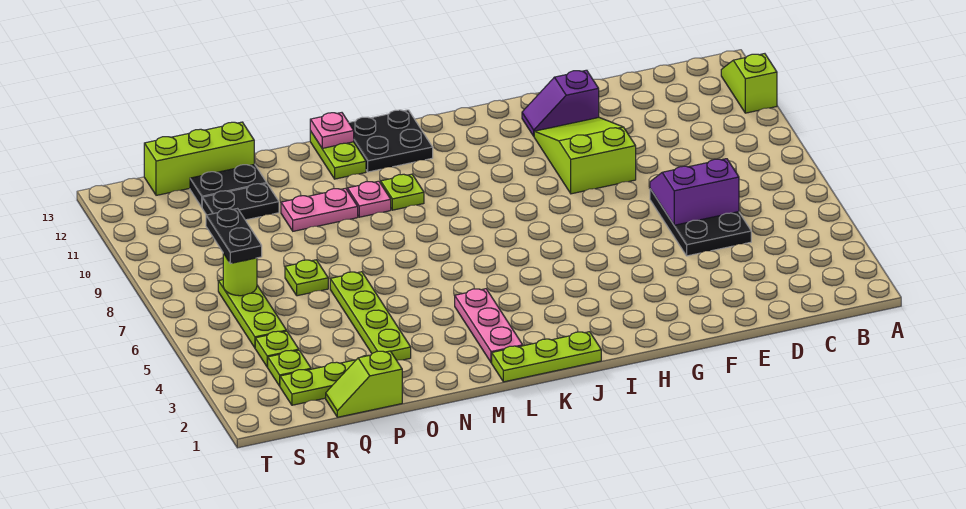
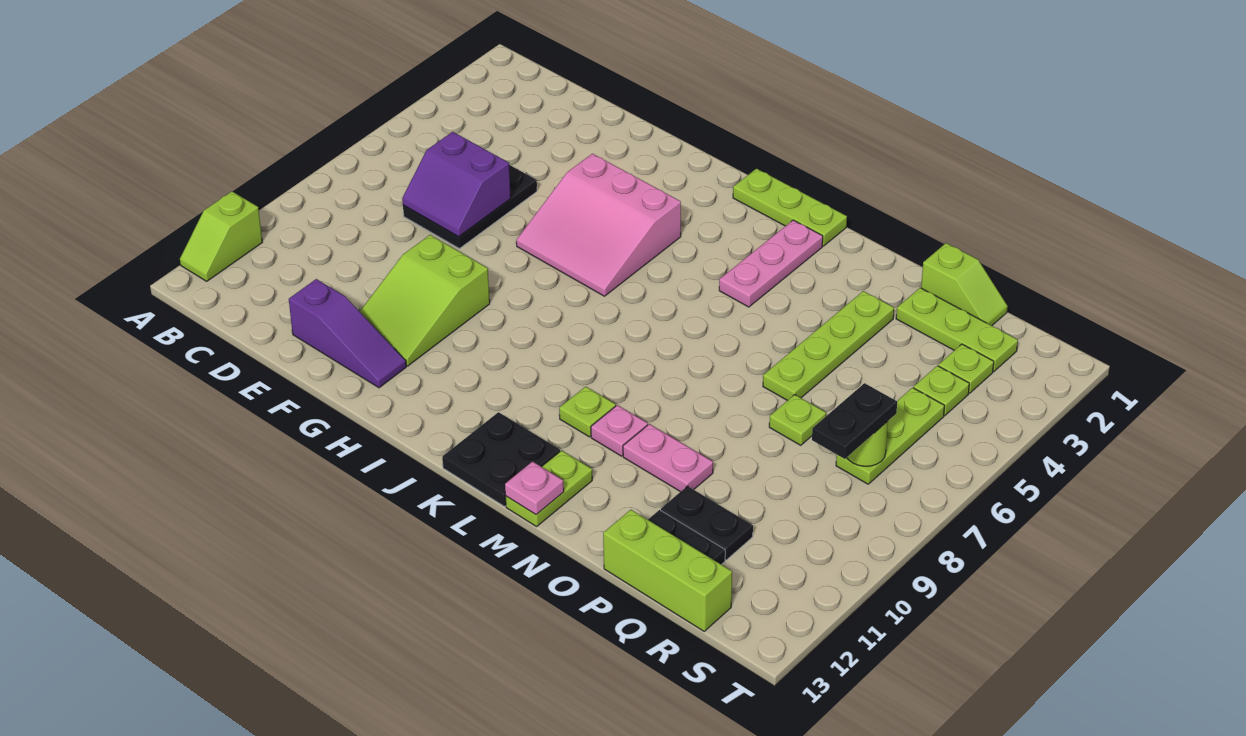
purple 1x2 slope [522,70,599,136] -> purple 1x3 slope [289,279,406,388]
none -> pink 3x3 slope [516,154,681,296]

